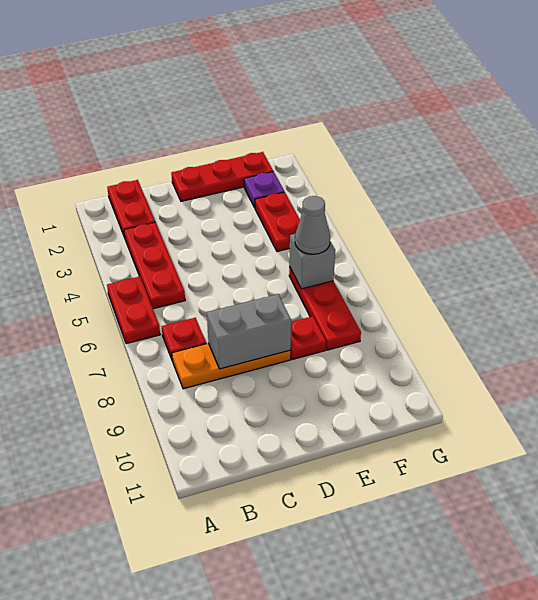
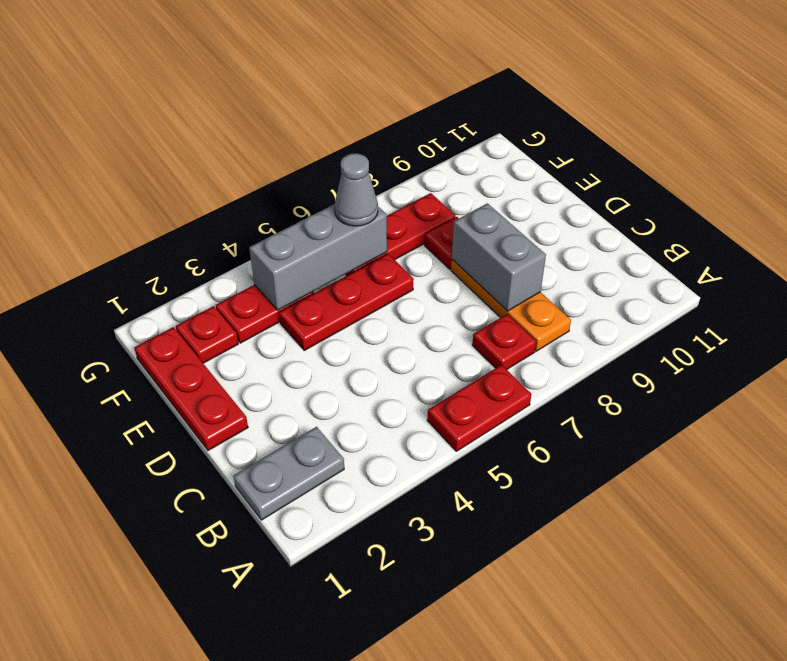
red 1x2 plate [107,180,155,237] -> grey 1x2 plate [233,427,344,520]
red 1x3 plate [124,222,185,309] -> red 1x3 plate moved to [279,254,414,350]
purple 1x1 plate [244,172,284,208] -> red 1x1 plate [176,306,238,363]
grey 1x1 brick [289,234,335,289] -> grey 1x3 brick [249,204,387,310]

